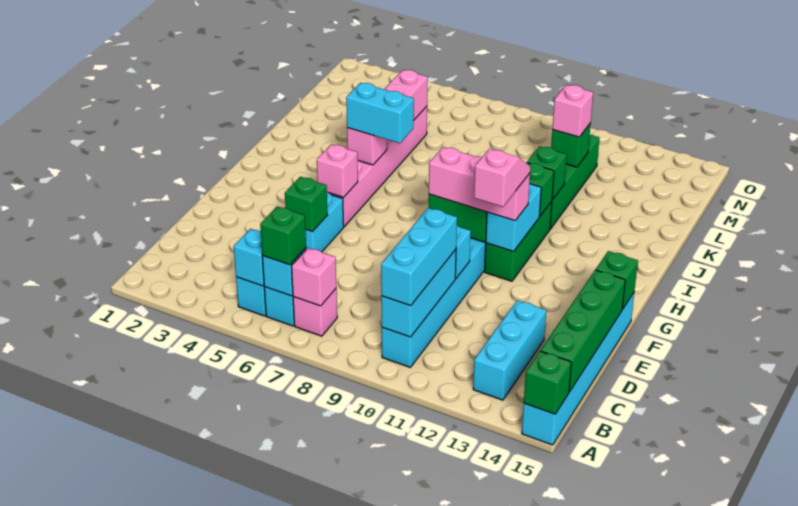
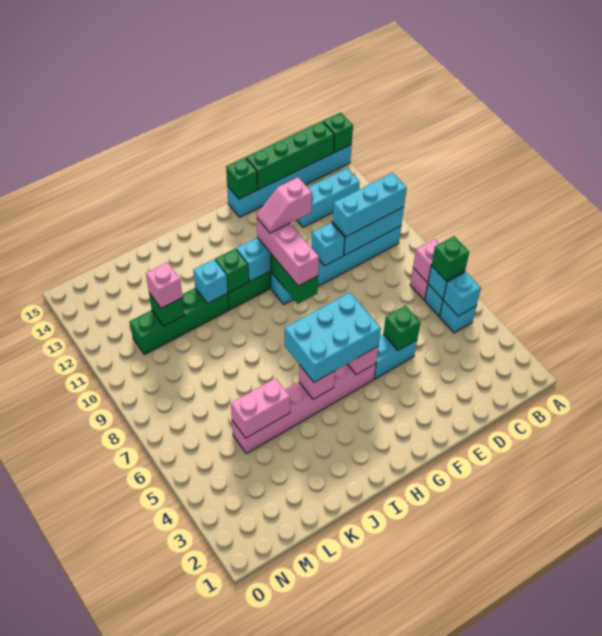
cyan 1x2 brick [346,83,414,143] -> cyan 2x3 brick [284,293,381,382]
green 1x1 brick [527,146,567,200] -> cyan 1x1 brick [193,259,228,304]

